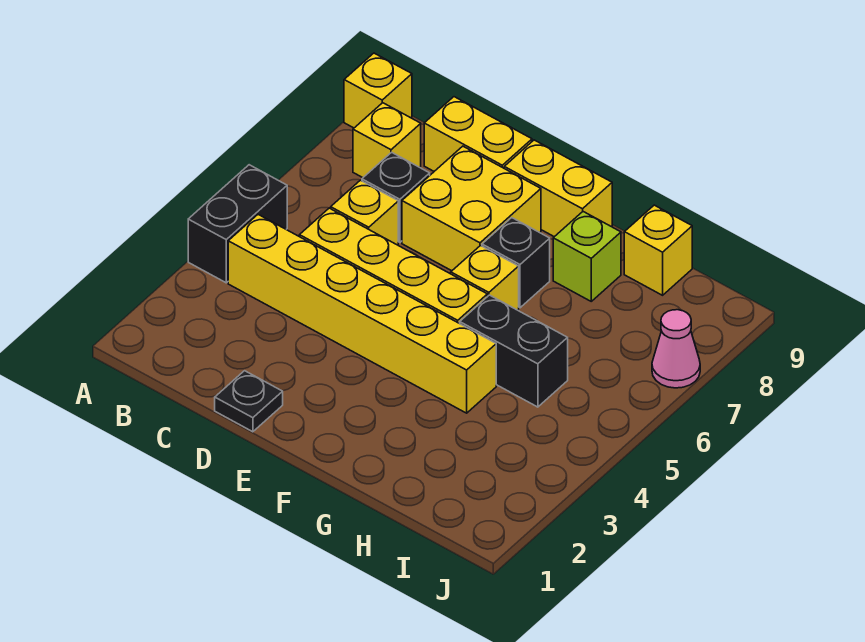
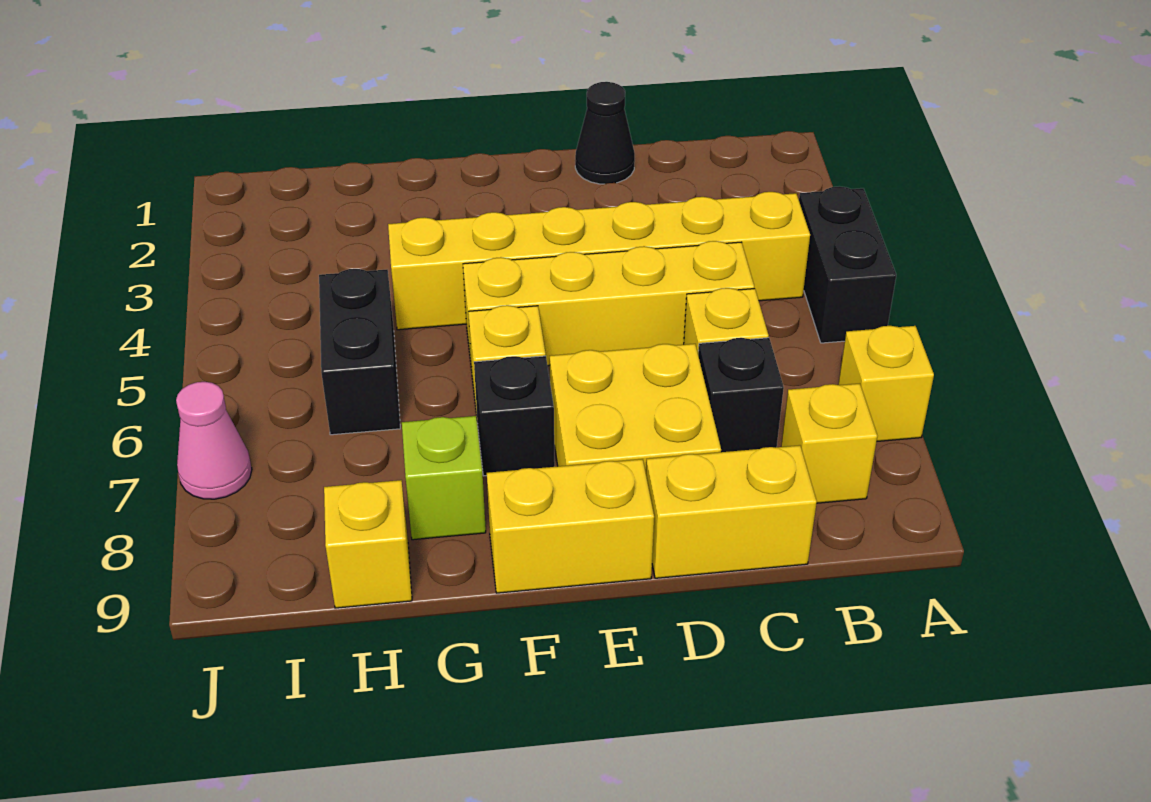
yellow 1x1 brick [344,53,412,128] -> yellow 1x1 brick moved to [838,326,934,441]
black 1x1 plate [215,371,283,432] -> black 1x1 cone [575,82,635,184]
black 1x2 brick [460,295,568,407] -> black 1x2 brick turned to [319,269,400,435]

